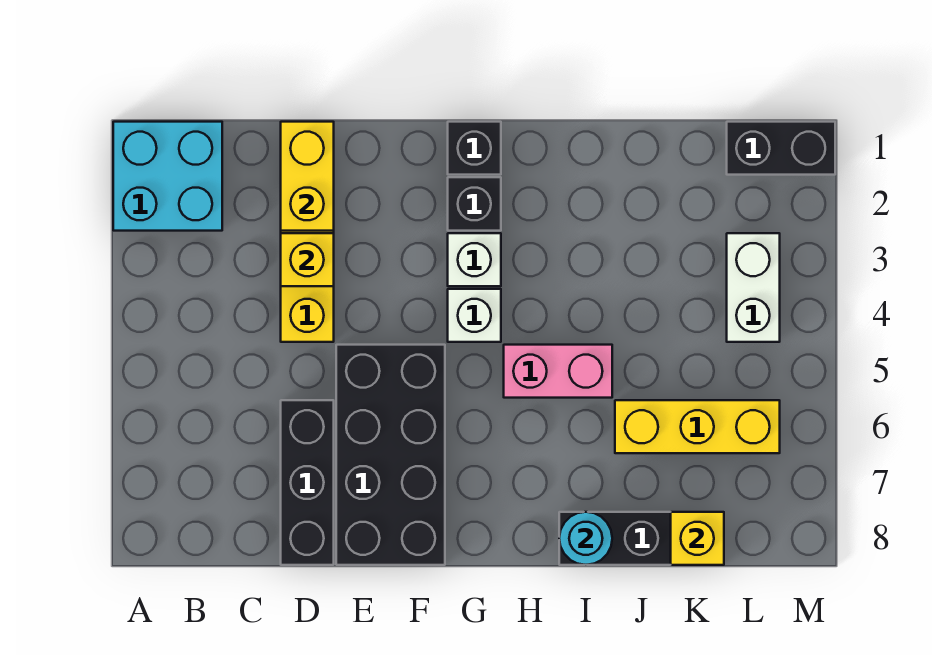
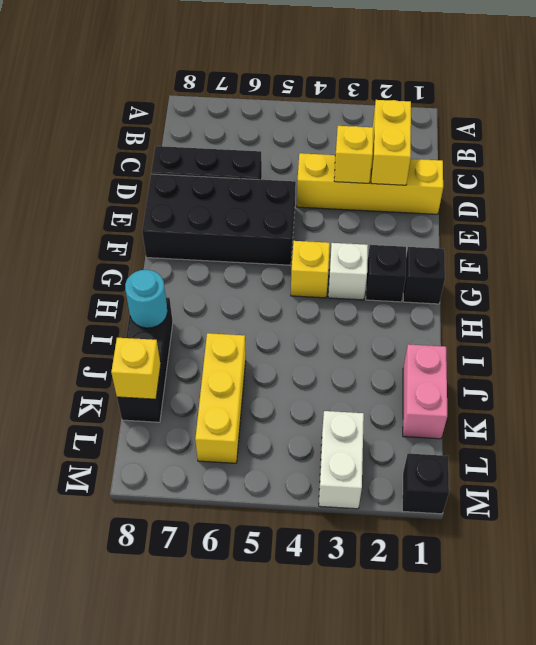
cyan 2x2 brick [113,122,222,231] -> none
yellow 1x2 brick [281,122,334,231] -> yellow 1x2 brick turned to [371,100,411,185]
white 1x1 brick [448,289,501,342] -> yellow 1x1 brick [291,241,330,298]
pink 1x2 brick [504,345,612,398] -> pink 1x2 brick moved to [403,344,447,439]
black 1x2 brick [727,122,835,175] -> black 1x1 brick [402,454,449,514]
white 1x2 brick [727,233,780,342] -> white 1x2 brick turned to [319,411,364,509]

